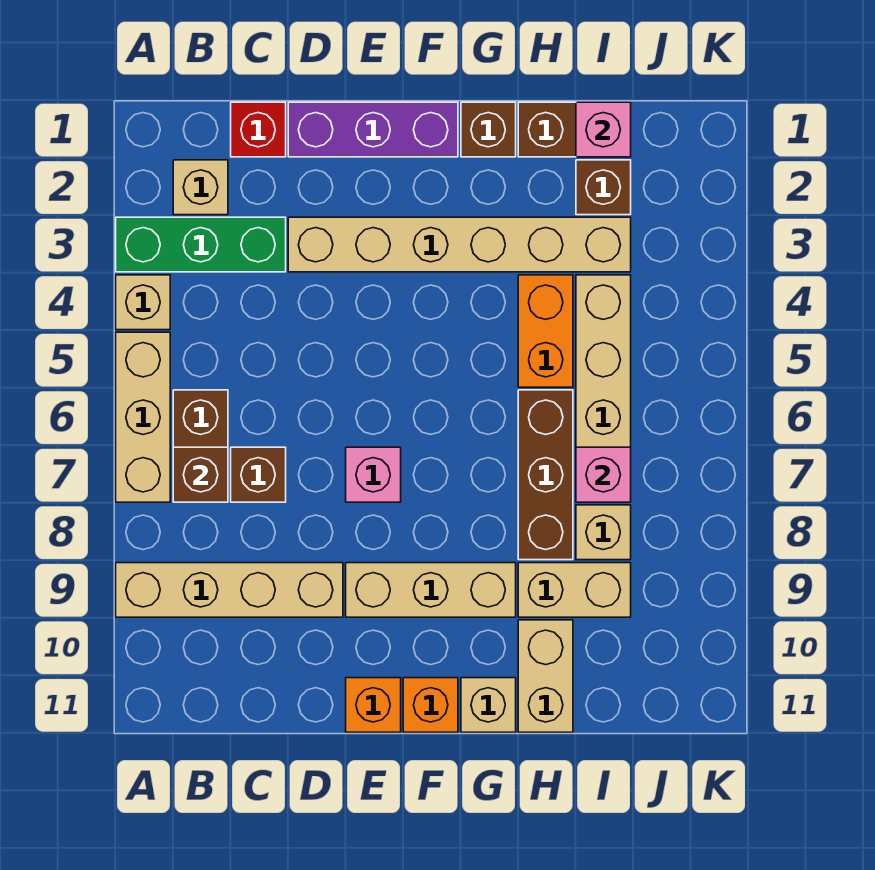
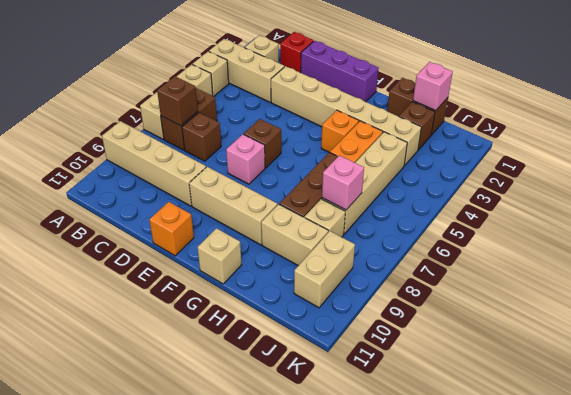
green 1x3 brick [116,217,286,272] -> tan 1x3 brick [209,39,284,102]
orange 1x1 brick [403,678,458,732] -> orange 1x1 brick moved to [321,110,359,152]
brown 1x1 brick [461,102,516,157] -> brown 1x1 brick moved to [244,119,281,168]
tan 1x2 brick [518,620,573,732] -> tan 1x2 brick moved to [294,231,355,308]

